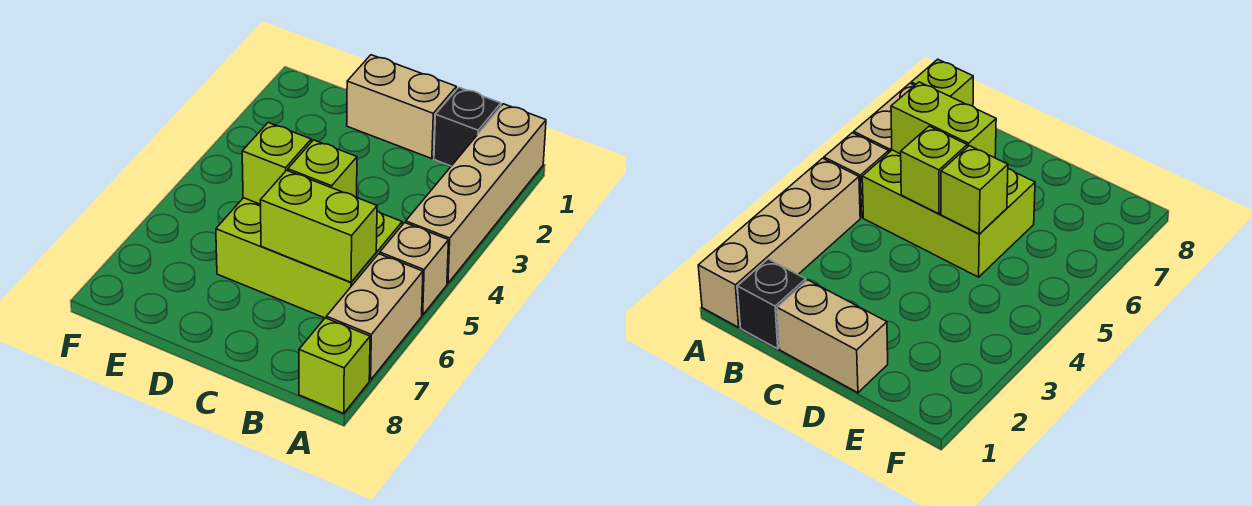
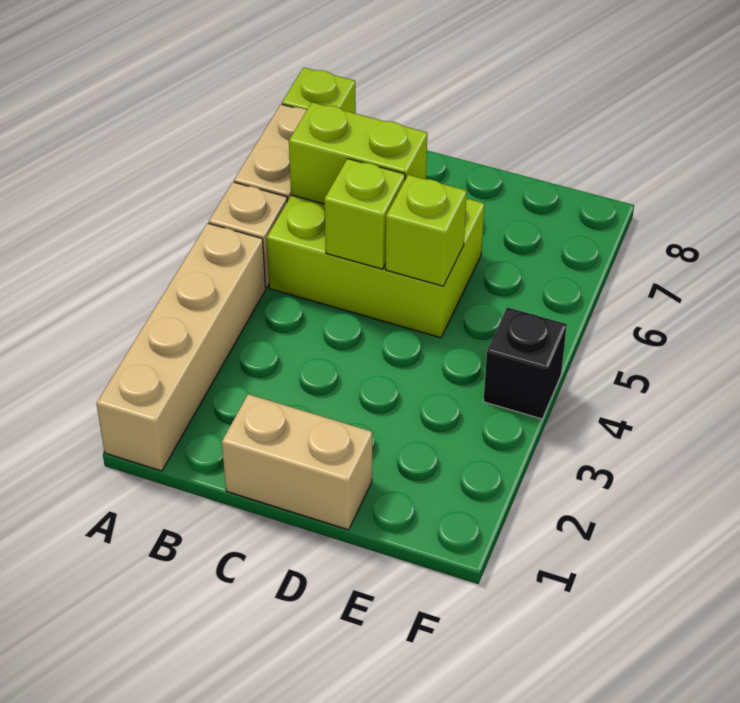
black 1x1 brick [434,87,501,166] -> black 1x1 brick moved to [483,307,567,419]

